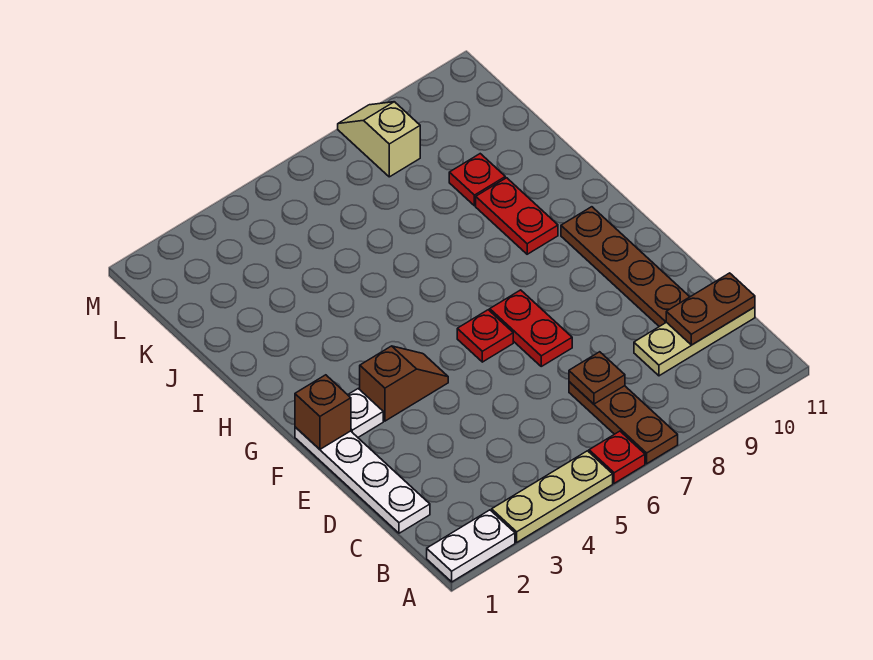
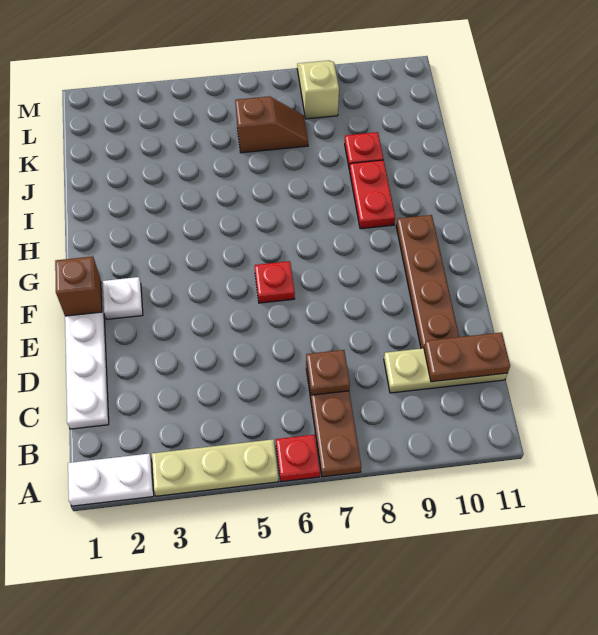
red 1x2 plate [490,290,572,366] -> none
brown 1x2 slope [360,346,448,421] -> brown 1x2 slope moved to [235,96,308,153]

